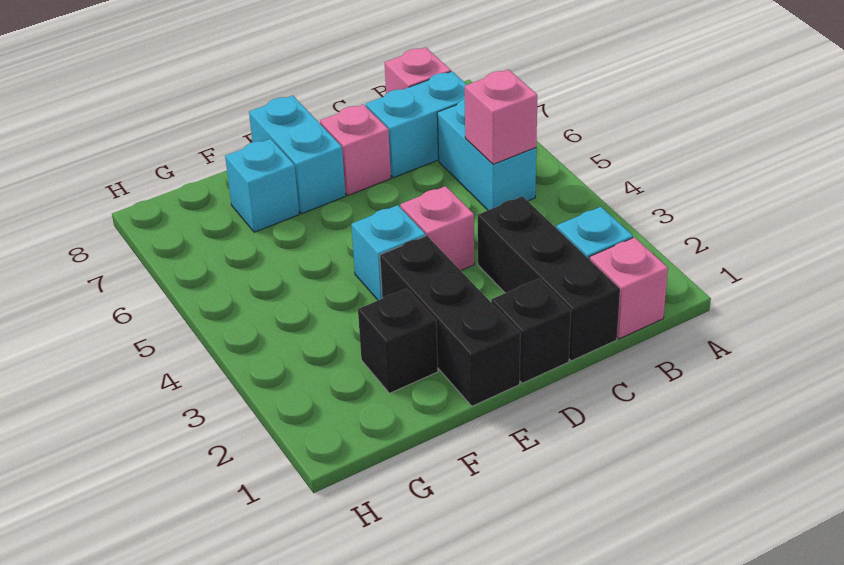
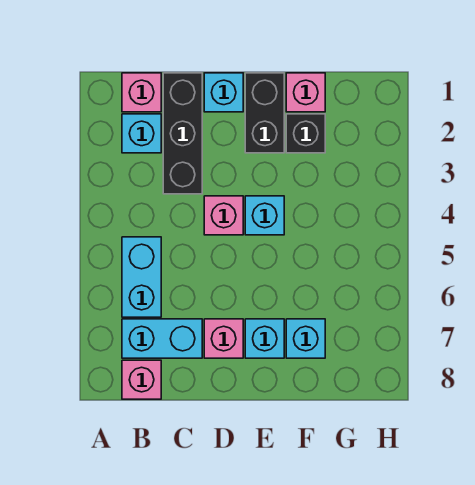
pink 1x1 brick [465,69,537,164] -> pink 1x1 brick moved to [286,73,325,112]
black 1x1 brick [491,279,571,383] -> cyan 1x1 brick [204,73,243,112]
black 1x3 brick [380,236,520,406] -> black 1x2 brick [245,73,284,153]
cyan 1x2 brick [249,96,346,213] -> cyan 1x1 brick [245,319,284,358]

